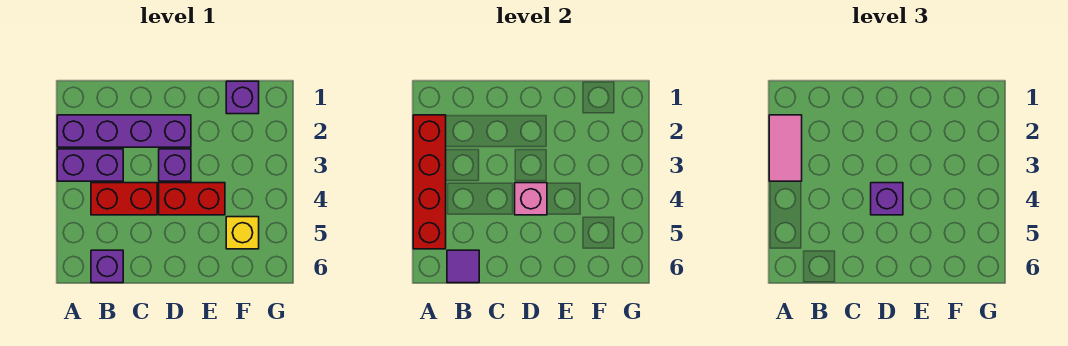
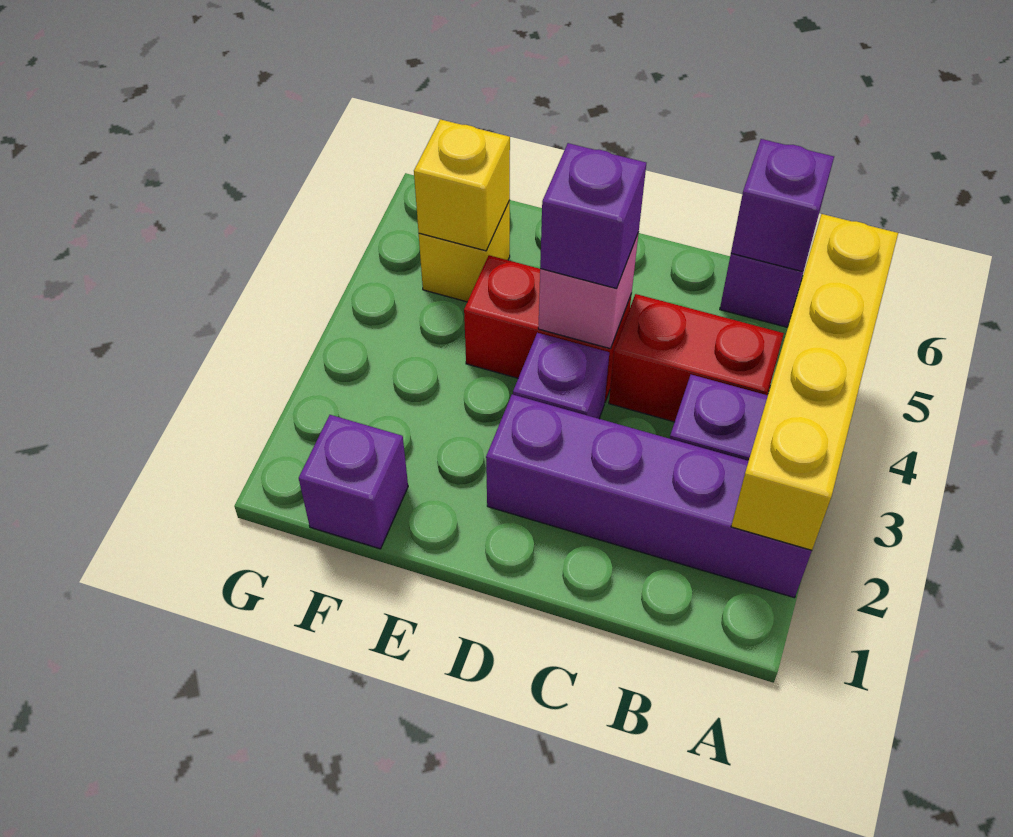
red 1x4 brick [413,115,446,249] -> yellow 1x4 brick [731,214,898,550]
pink 1x2 tile [769,115,802,181] -> none
purple 1x1 tile [447,250,479,283] -> purple 1x1 brick [731,139,834,271]
none -> yellow 1x1 brick [414,119,510,251]

